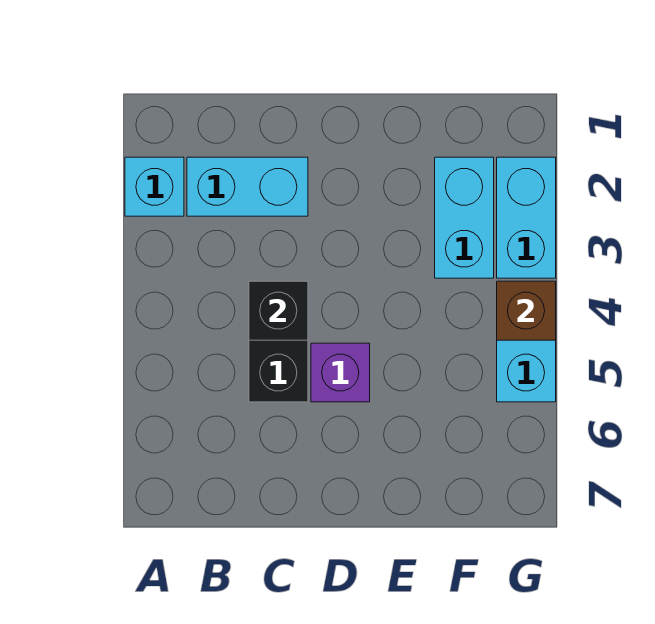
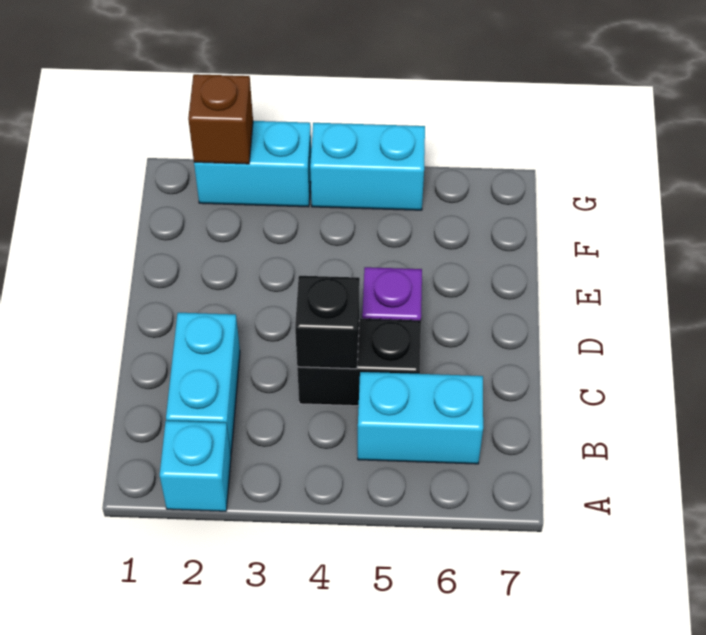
cyan 1x2 brick [435,157,494,278] -> cyan 1x2 brick moved to [358,372,483,464]
brown 1x1 brick [497,281,556,340] -> brown 1x1 brick moved to [188,74,253,164]

